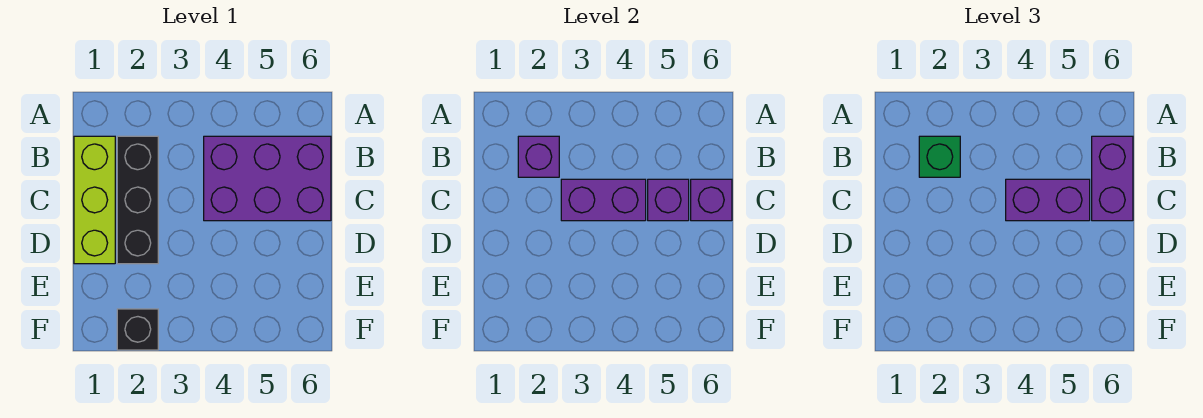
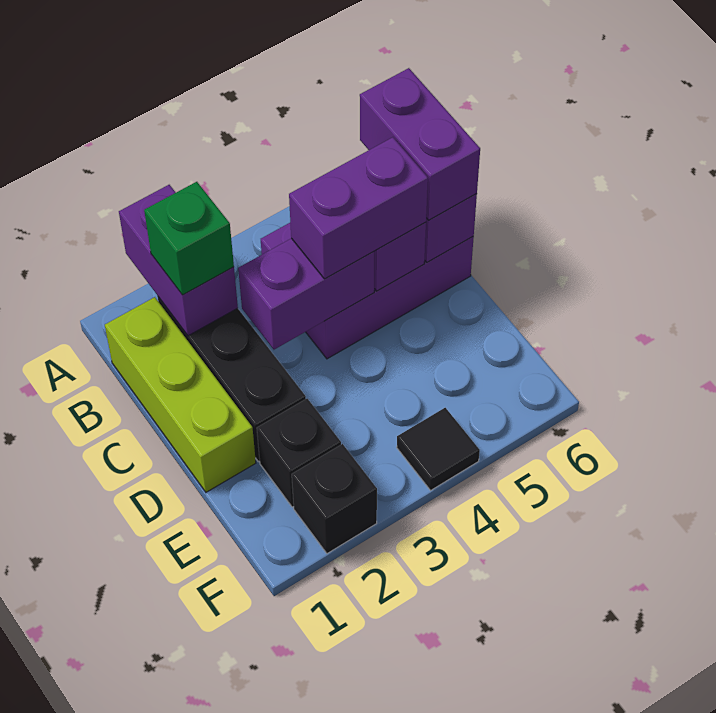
purple 1x1 brick [518,136,559,177] -> purple 1x2 brick [119,185,238,336]
none -> black 1x1 brick [257,399,341,507]
none -> black 1x1 tile [397,408,480,490]

